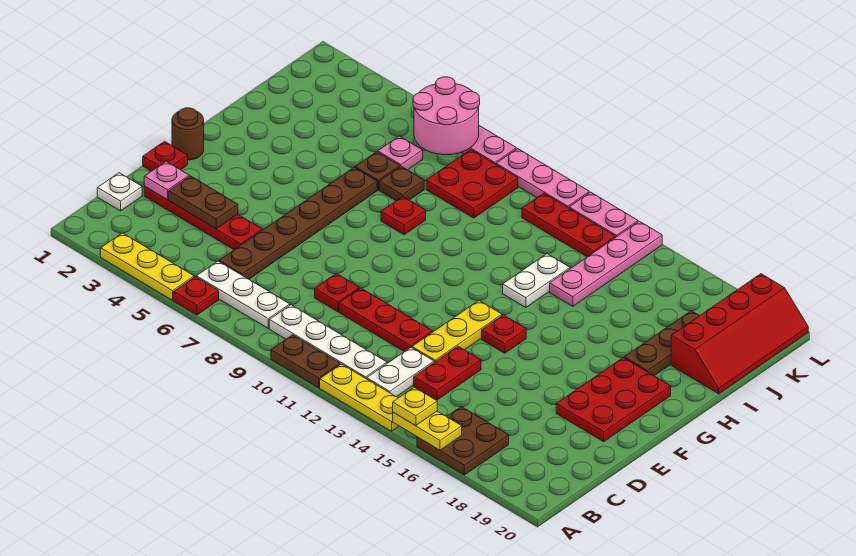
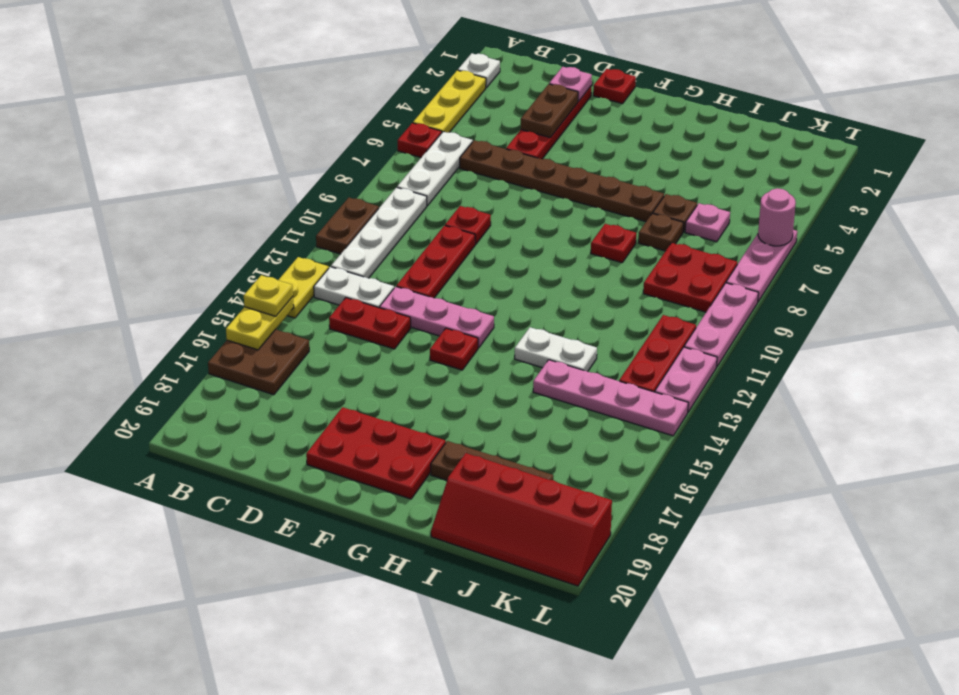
yellow 1x3 plate [320,364,399,431] -> yellow 1x2 plate [278,257,329,318]
white 1x1 plate [97,173,142,211] -> white 1x1 plate moved to [458,53,500,88]
yellow 1x3 plate [412,301,502,362] -> pink 1x3 plate [380,287,494,348]
brown 1x1 round brick [172,108,204,160] -> none
pink 2x2 round brick [413,77,480,155] -> pink 1x1 round brick [758,188,796,246]

